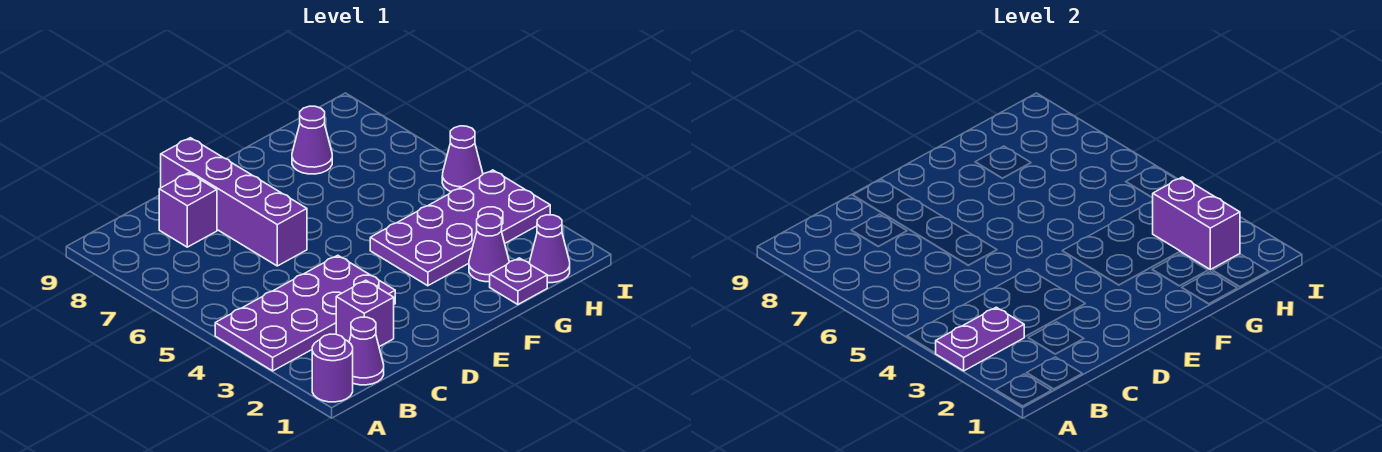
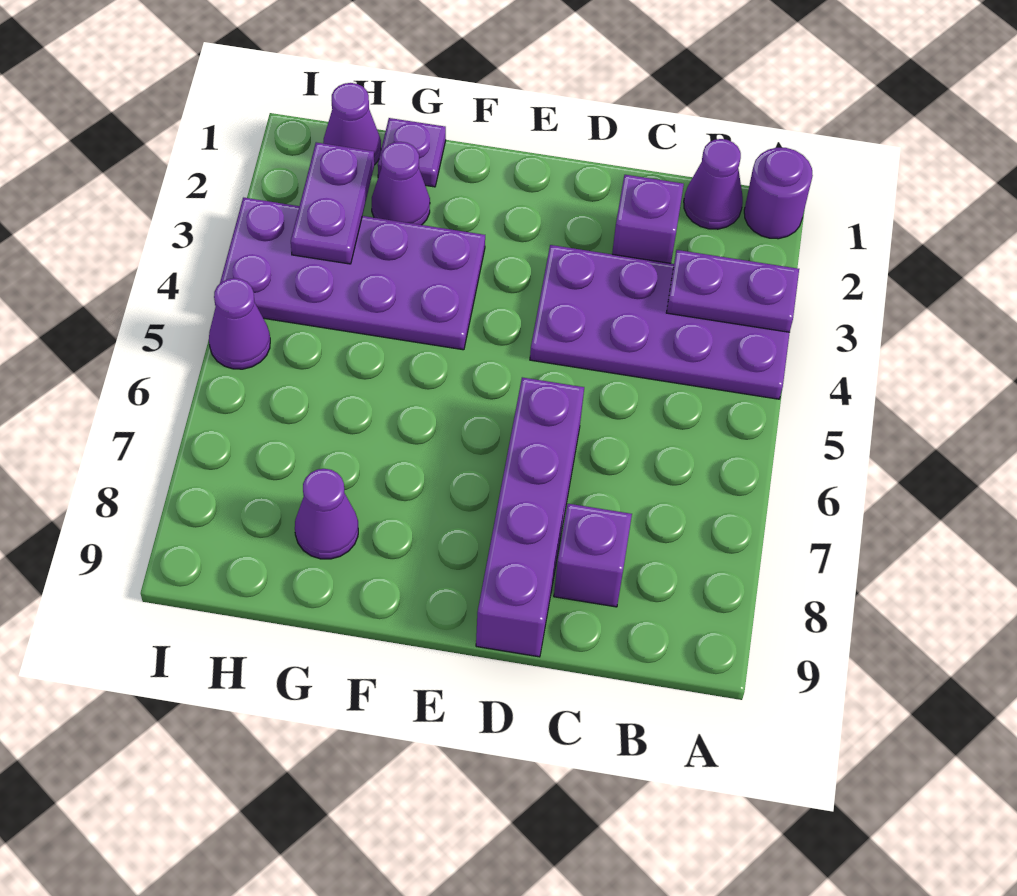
purple 1x2 brick [1153,177,1240,269] -> purple 1x2 plate [291,142,374,264]

